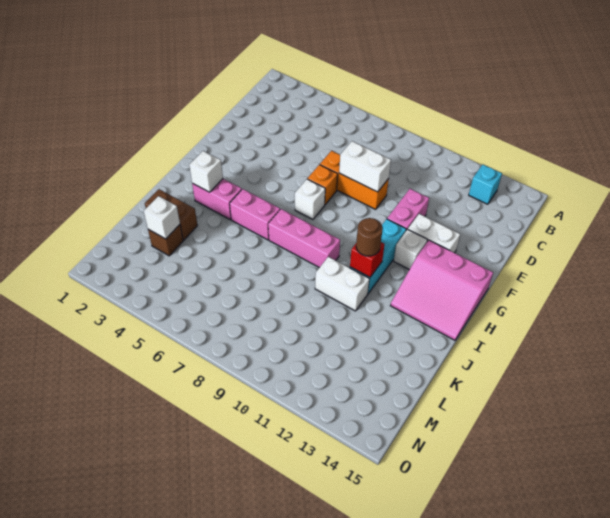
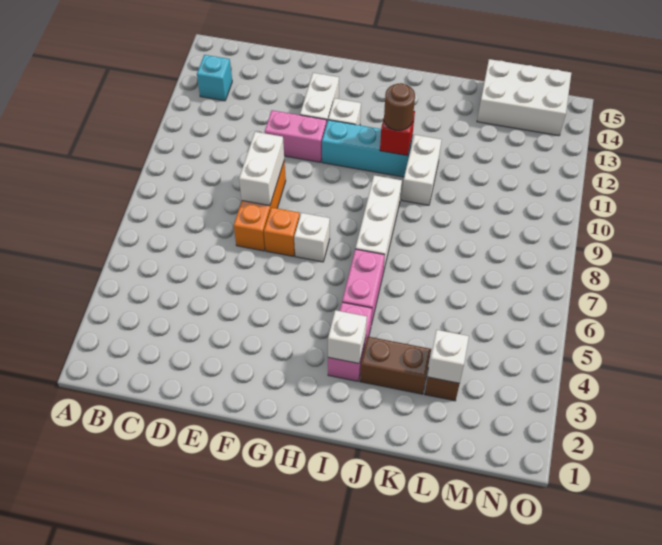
pink 3x3 slope [390,240,493,340] -> none
pink 1x3 brick [268,209,340,268] -> white 1x3 brick [356,175,402,272]
brown 1x2 brick [145,189,198,240] -> brown 1x2 brick turned to [360,337,431,394]
none -> white 2x3 brick [477,59,571,136]

